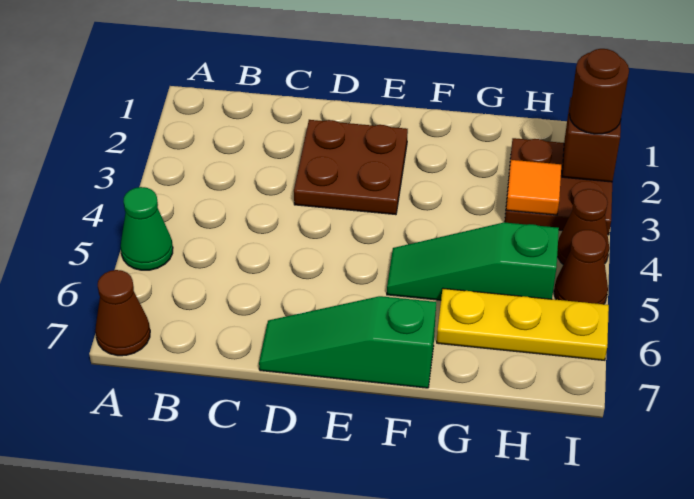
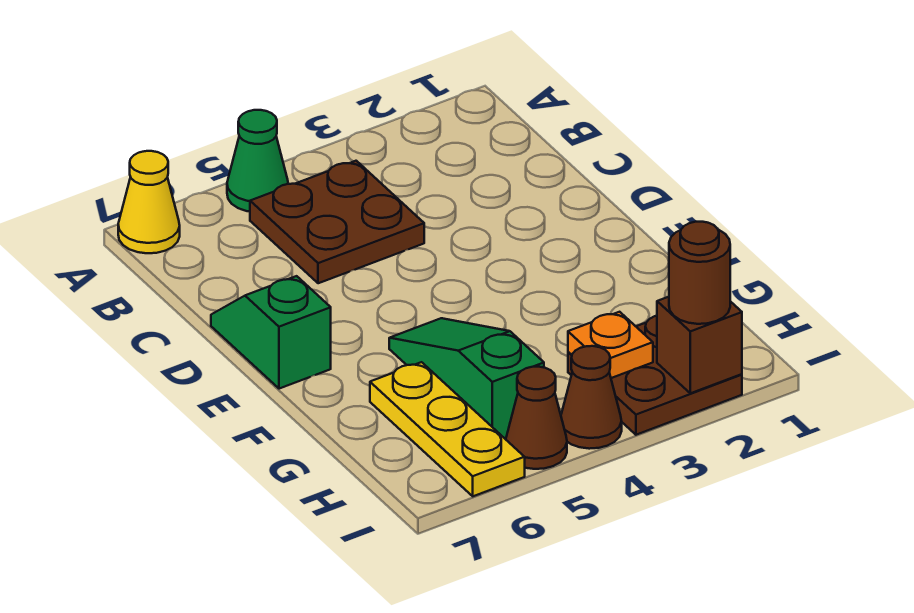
brown 1x1 cone [95,270,150,356] -> yellow 1x1 cone [118,151,180,253]
brown 2x2 plate [294,120,408,215] -> brown 2x2 plate moved to [250,161,424,283]
green 1x3 slope [259,296,436,388] -> green 1x2 slope [211,276,331,389]
orange 1x1 tile [506,160,561,215] -> orange 1x1 plate [568,312,653,378]

